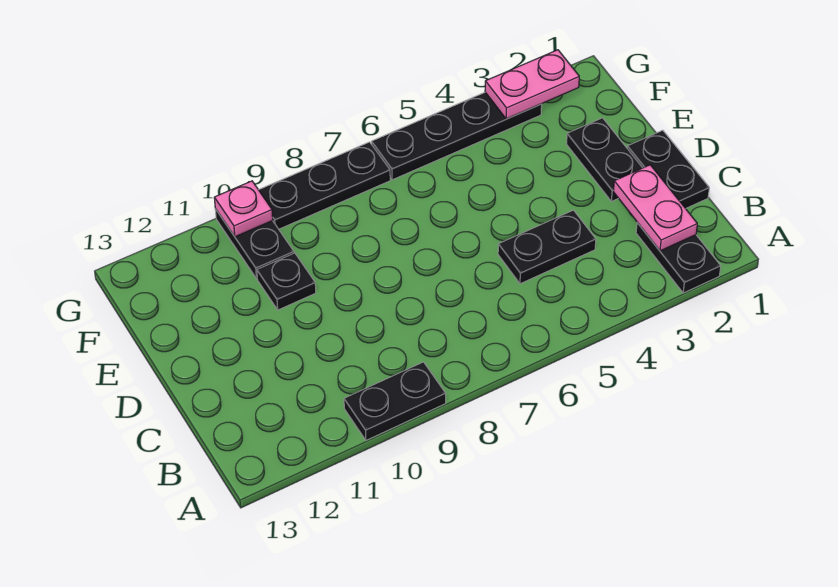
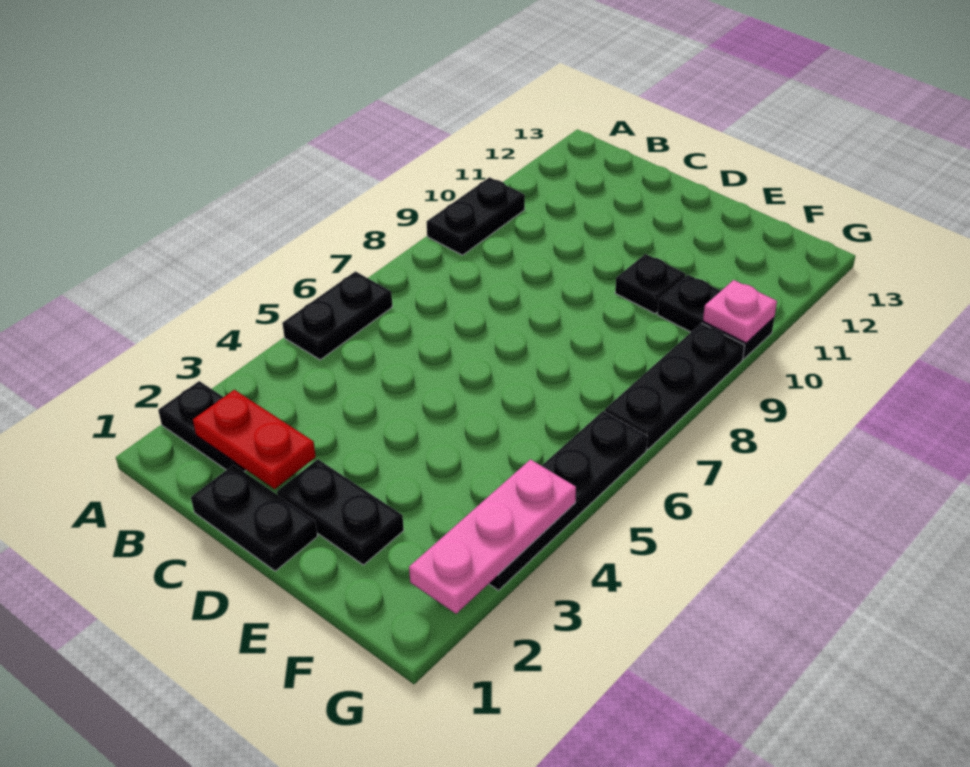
pink 1x2 plate [613,165,697,251] -> red 1x2 plate [193,390,316,489]
black 1x2 plate [498,210,596,284] -> black 1x2 plate moved to [282,271,392,360]
pink 1x2 plate [485,50,579,119] -> pink 1x3 plate [409,459,576,614]

